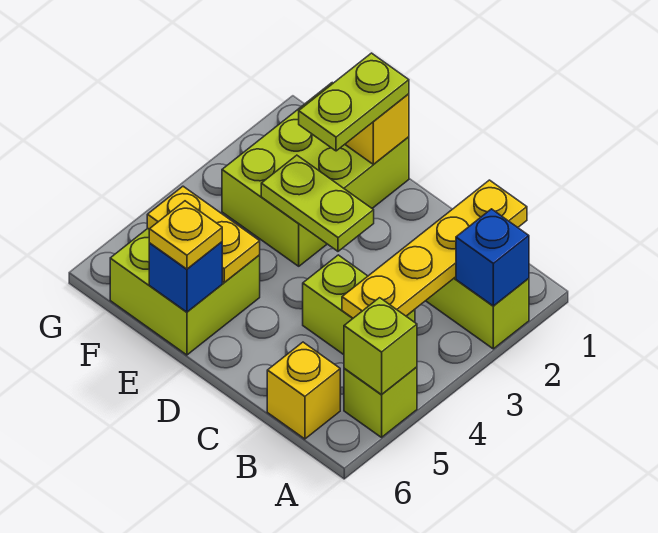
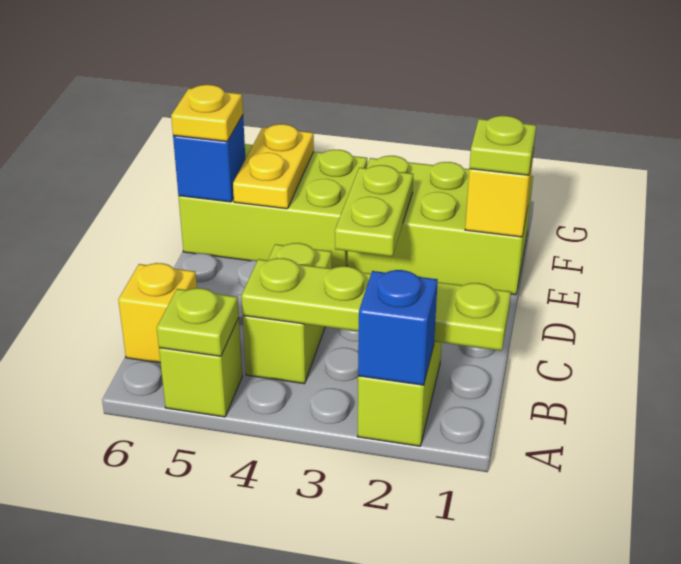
lime 1x1 brick [344,298,417,395] -> lime 1x1 plate [157,288,239,356]
yellow 1x4 plate [342,180,527,318] -> lime 1x4 plate [242,258,511,351]
lime 1x2 plate [299,53,409,151] -> lime 1x1 plate [469,116,536,175]
lime 2x2 brick [110,228,260,355] -> lime 2x3 brick [178,144,367,269]

